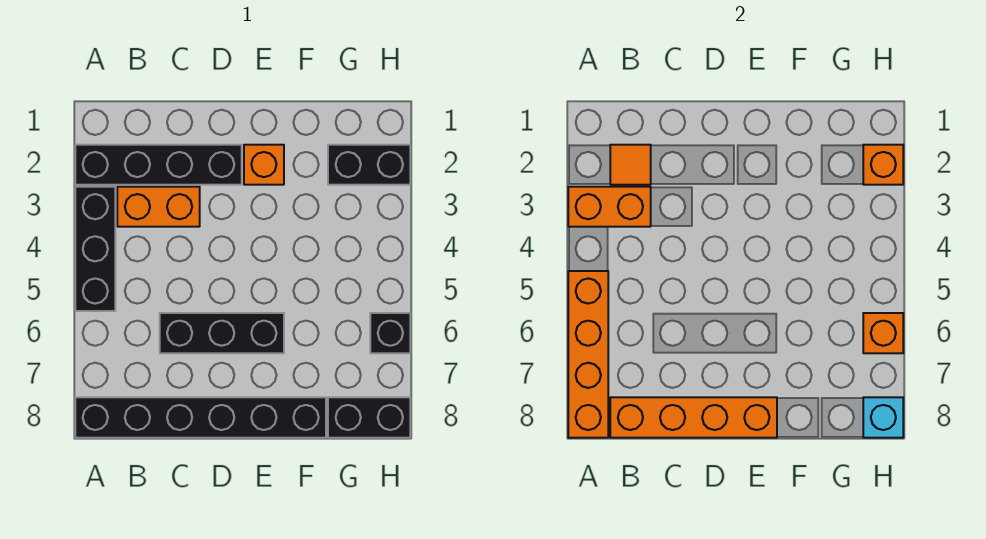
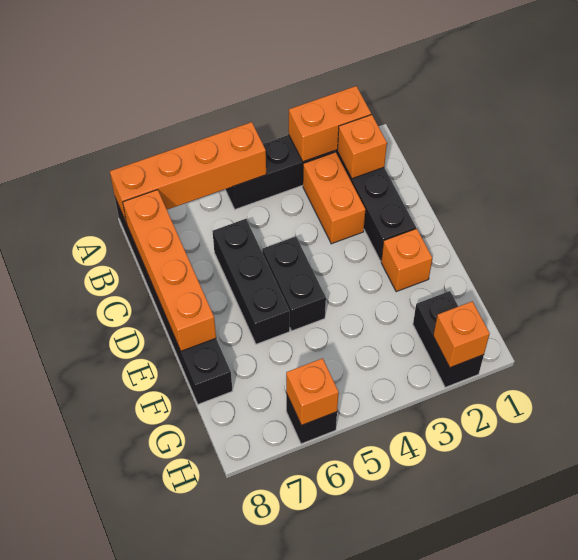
orange 1x2 brick [568,187,651,227] -> orange 1x2 brick turned to [289,86,371,162]
orange 1x1 tile [610,145,651,185] -> orange 1x1 brick [338,115,387,179]
black 1x2 brick [328,397,410,438] -> black 1x2 brick moved to [262,236,326,331]
cyan 1x1 brick [863,397,903,438] -> none

